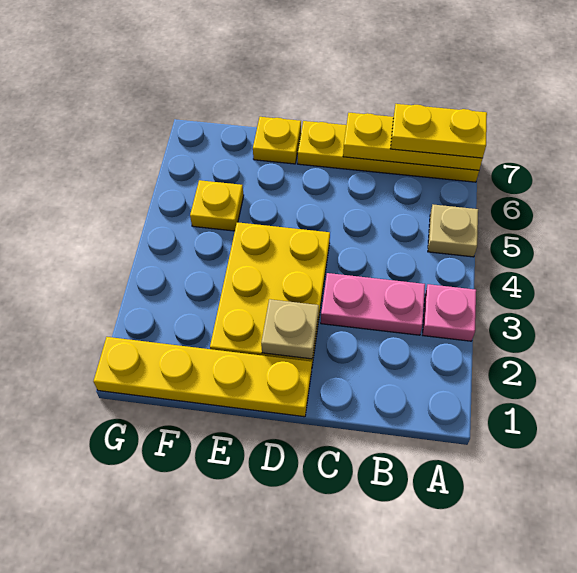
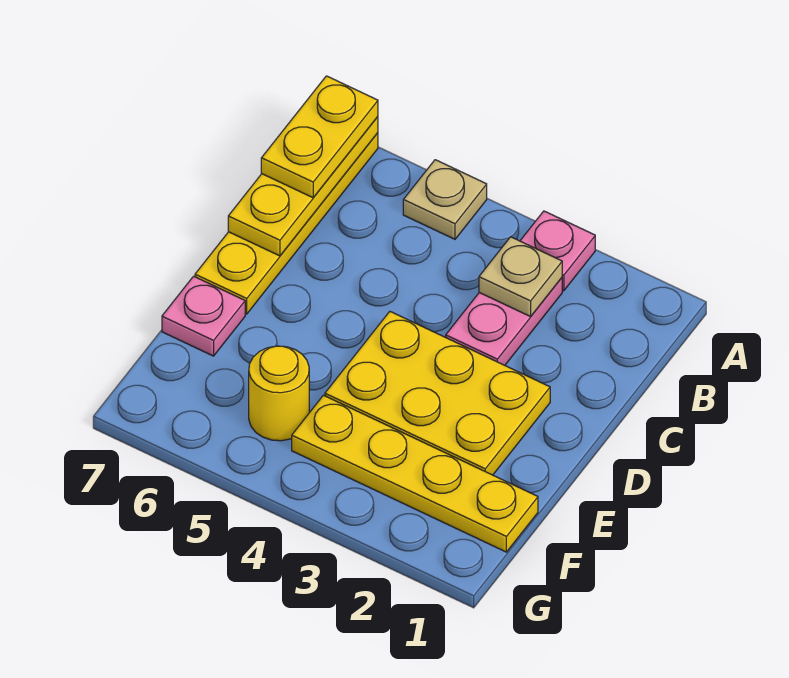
yellow 1x4 plate [93,337,312,417] -> yellow 1x4 plate turned to [292,395,538,552]
tan 1x1 plate [261,299,319,359] -> tan 1x1 plate moved to [479,237,562,317]
yellow 1x1 plate [253,117,301,164] -> pink 1x1 plate [162,276,245,356]
yellow 1x1 plate [190,180,244,231] -> yellow 1x1 round brick [249,346,309,441]

